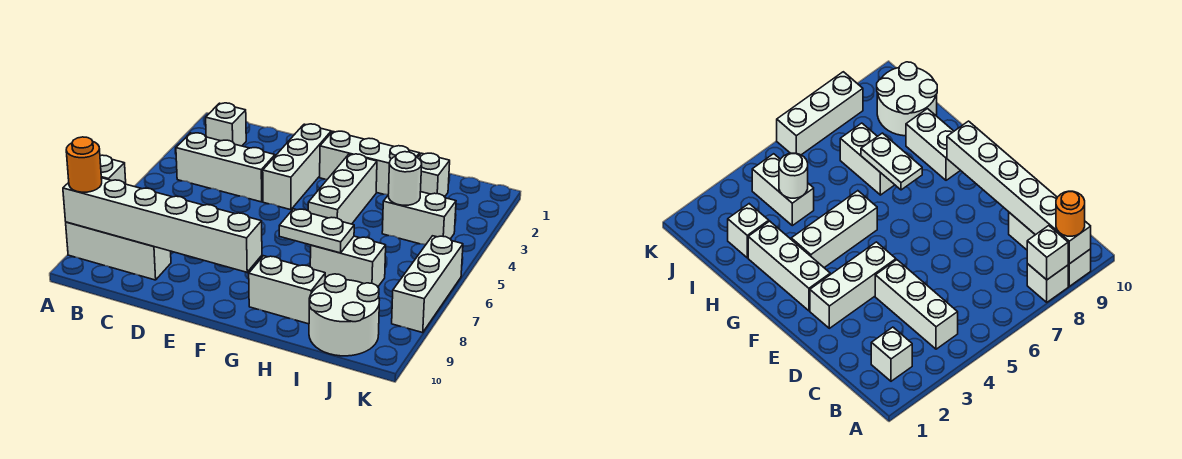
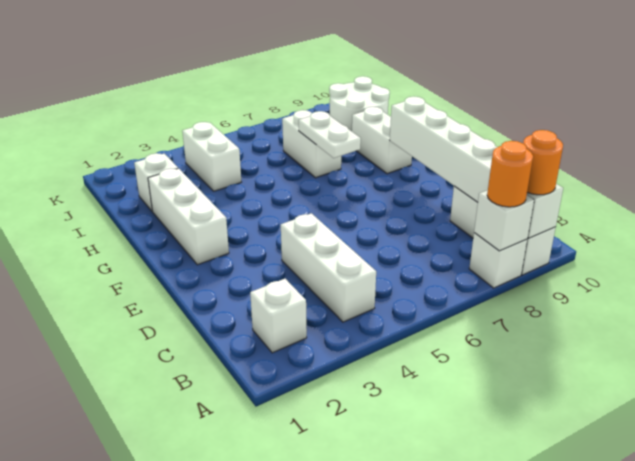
none -> orange 1x1 round brick [487,141,533,207]
white 1x3 brick [263,124,331,210] -> none
white 1x3 brick [308,154,377,224] -> none
white 1x1 round brick [388,152,422,205] -> none
white 1x3 brick [392,236,463,333] -> none

